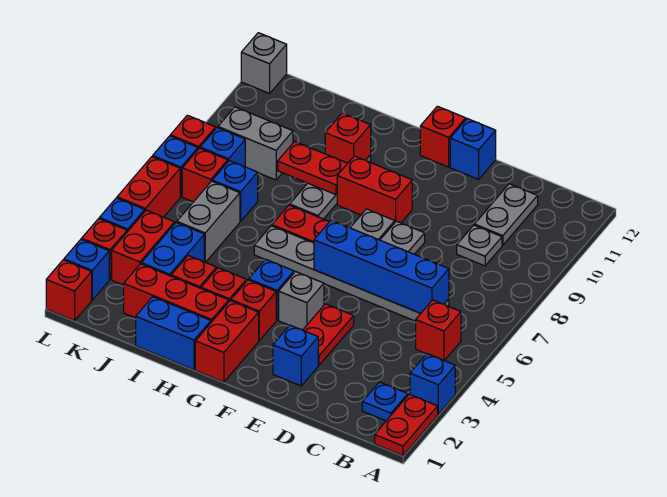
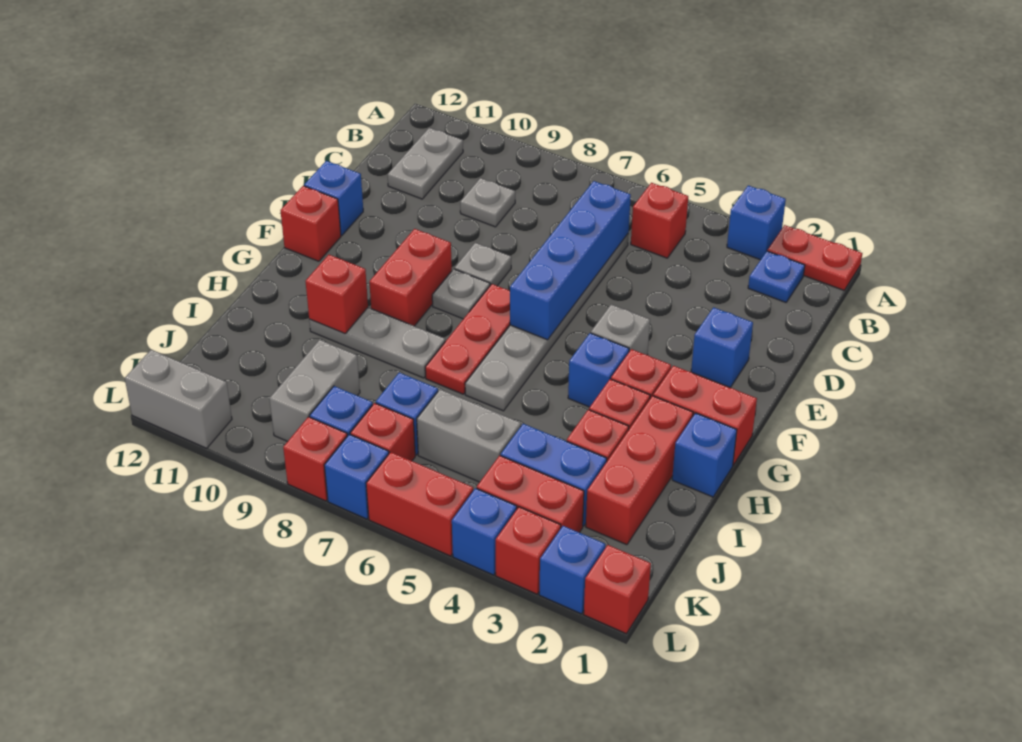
grey 1x2 plate [474,184,538,245] -> grey 1x2 plate turned to [388,128,463,199]
red 1x2 plate [303,304,354,365] -> none
blue 1x2 brick [136,297,211,370] -> blue 1x1 brick [672,413,737,497]
red 1x2 plate [278,141,348,195] -> none
grey 1x1 brick [241,33,287,93] -> grey 1x2 brick [125,350,232,448]

